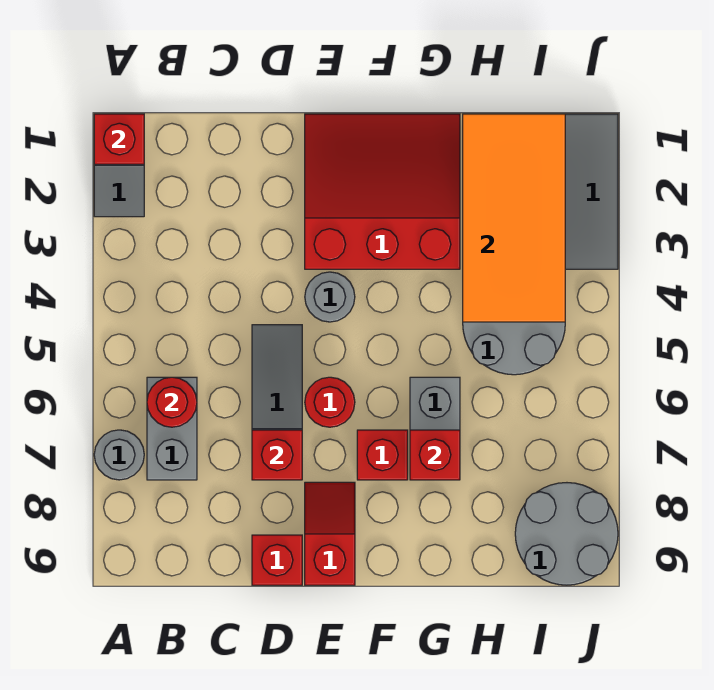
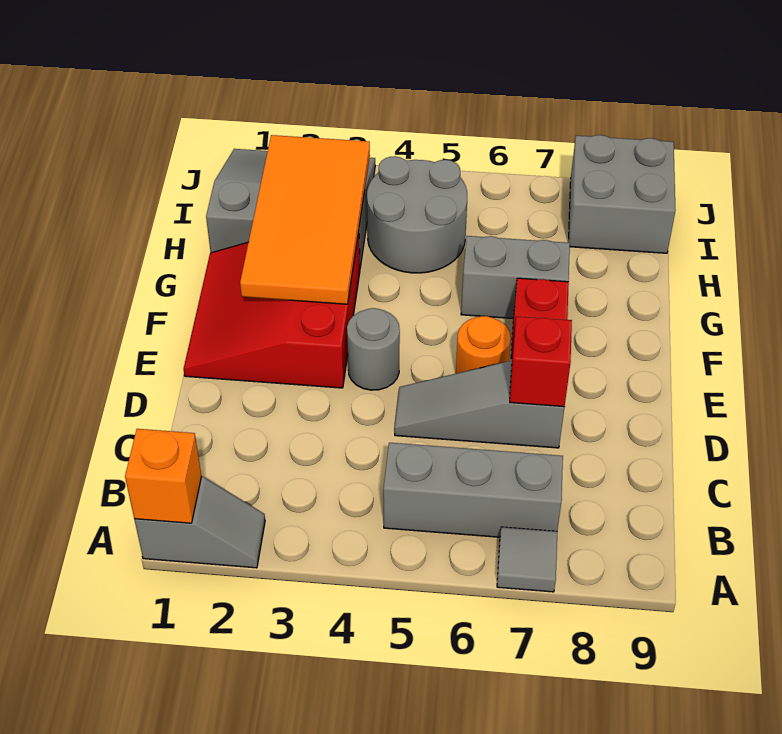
red 1x1 brick [94,114,144,164] -> orange 1x1 brick [125,429,201,523]
grey 1x1 round brick [94,430,144,480] -> grey 1x1 tile [497,527,557,592]
grey 1x2 brick [147,377,197,480] -> grey 1x3 brick [383,443,563,537]
red 1x1 round brick [147,377,197,427] -> none
red 1x1 brick [252,535,302,585] -> none
red 1x1 round brick [305,377,355,427] -> orange 1x1 round brick [456,316,511,374]
red 1x2 slope [305,482,355,585] -> none
red 1x1 brick [410,430,460,480] -> none
orange 2x4 tile [463,114,565,322] -> orange 2x4 tile turned to [240,135,370,304]
grey 2x2 round brick [515,483,618,585] -> grey 2x2 brick [569,135,676,253]

